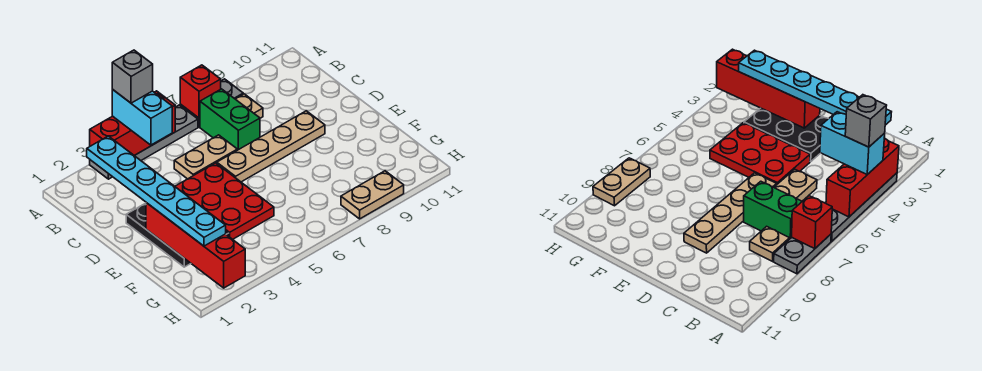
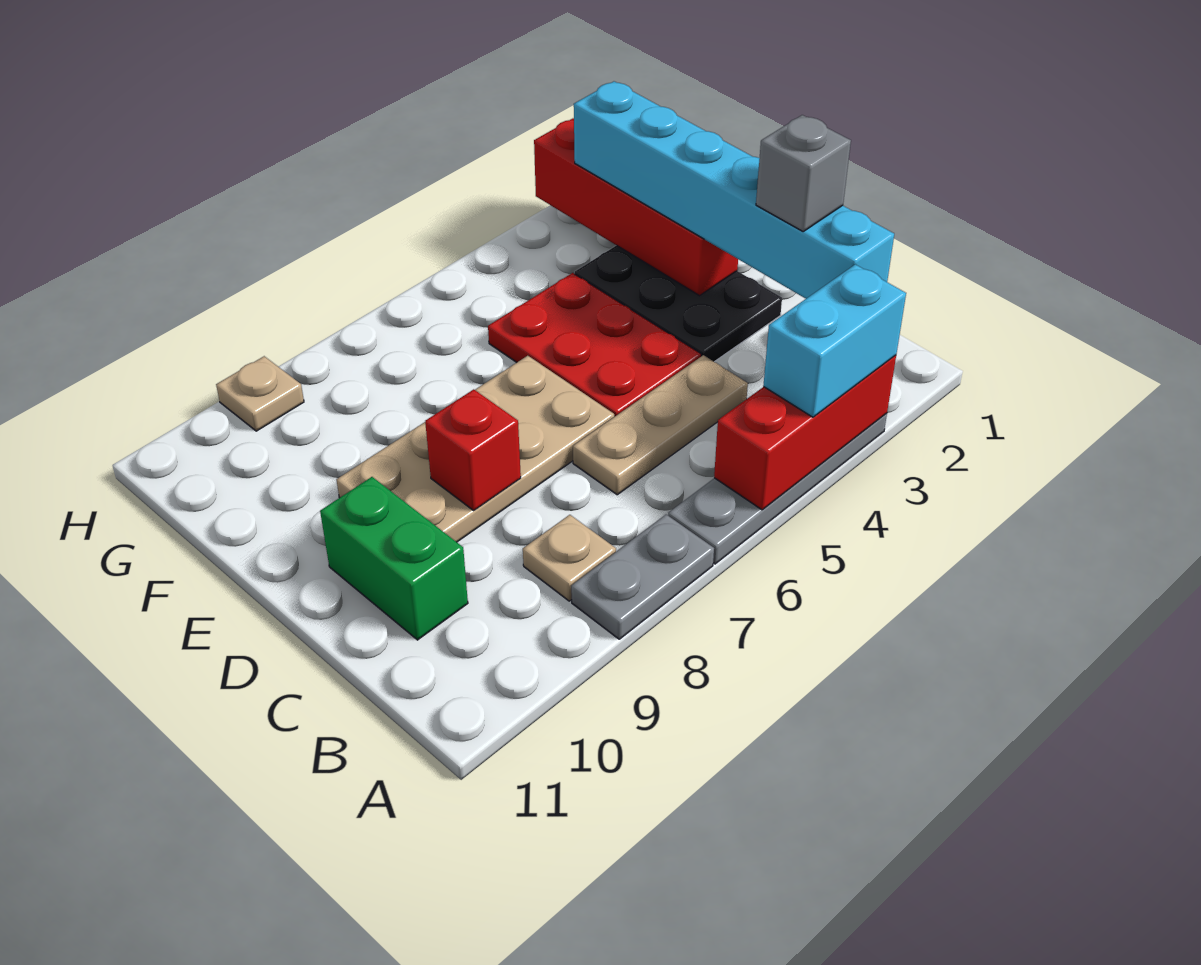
cyan 1x2 brick [112,90,172,145] -> cyan 1x2 brick turned to [763,264,906,417]
grey 1x1 brick [112,50,153,103] -> grey 1x1 brick moved to [756,115,851,231]
red 1x1 brick [180,65,221,118] -> red 1x1 brick moved to [425,389,521,510]
cyan 1x6 plate [87,136,226,246] -> cyan 1x6 brick [574,81,894,299]
green 1x2 brick [200,89,260,150] -> green 1x2 brick moved to [320,477,468,640]
tan 1x2 plate [174,135,237,179] -> tan 1x3 plate [573,355,748,495]
tan 1x4 plate [217,111,325,182] -> tan 2x4 plate [337,356,614,542]
tan 1x2 plate [341,171,404,219] -> tan 1x1 plate [216,356,304,431]

